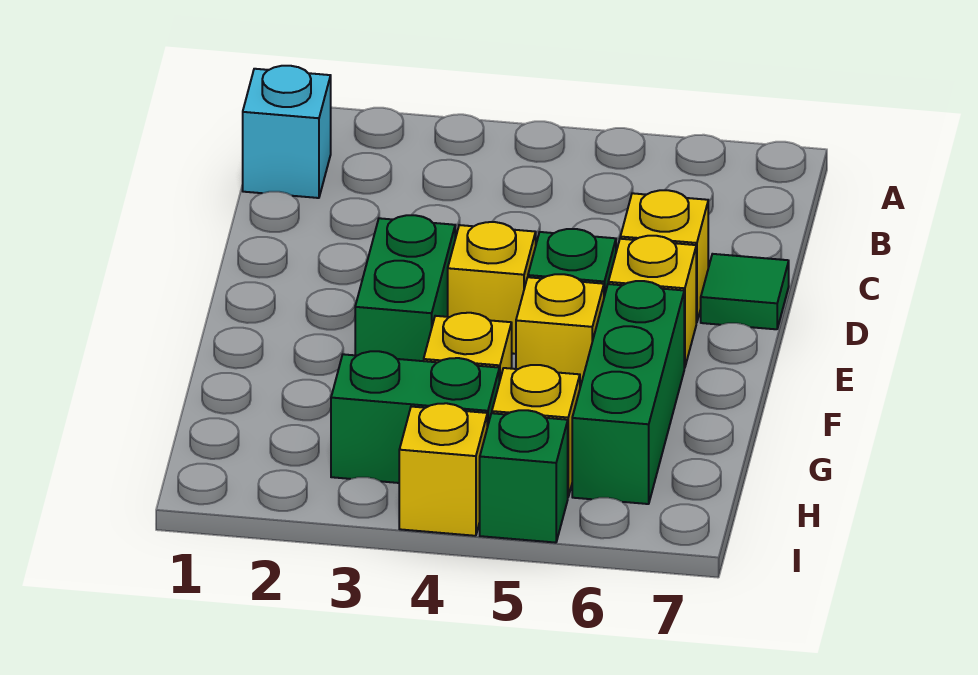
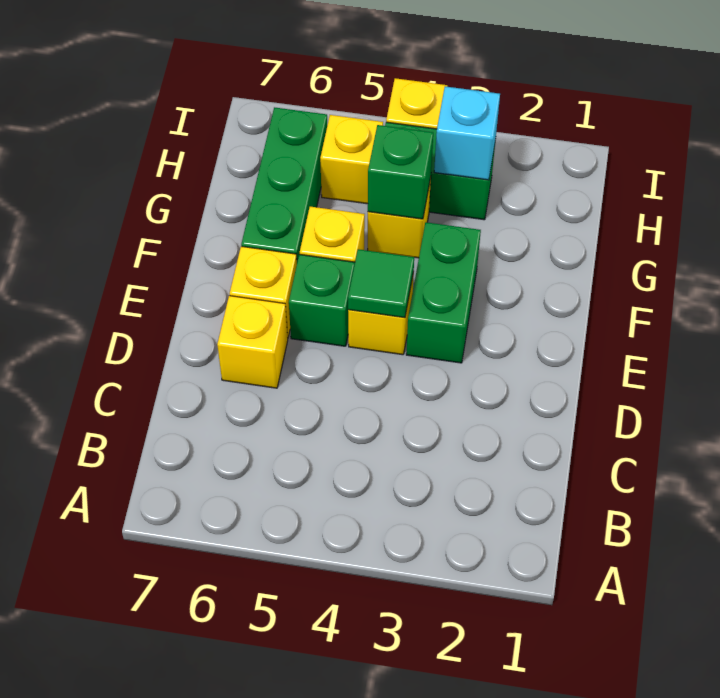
cyan 1x1 brick [243,66,331,198] -> cyan 1x1 brick moved to [434,86,500,180]
green 1x1 tile [701,254,789,329] -> green 1x1 tile moved to [348,249,414,318]
green 1x1 brick [480,410,568,543] -> green 1x1 brick moved to [368,125,433,219]

